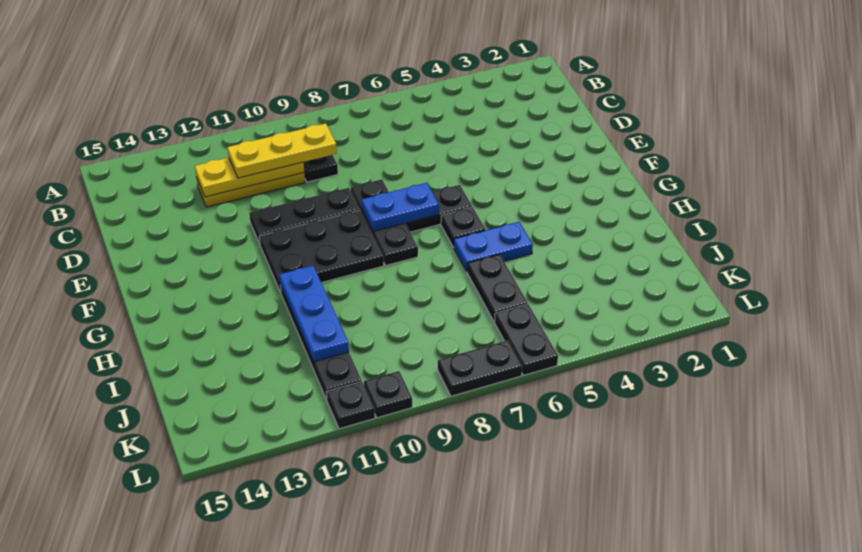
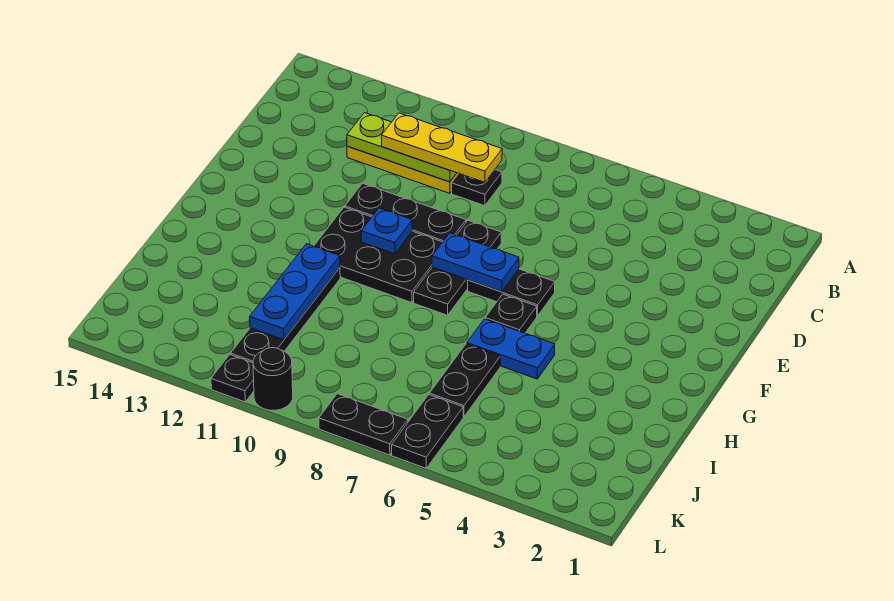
yellow 1x3 plate [195,158,304,197] -> lime 1x3 plate [347,113,456,182]
none -> blue 1x1 plate [361,208,413,254]
black 1x1 plate [364,371,412,418] -> black 1x1 round brick [253,348,293,410]

